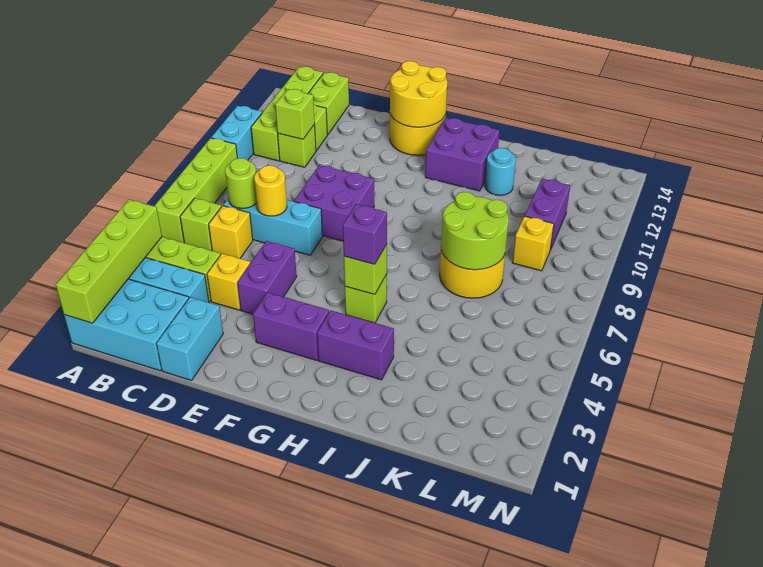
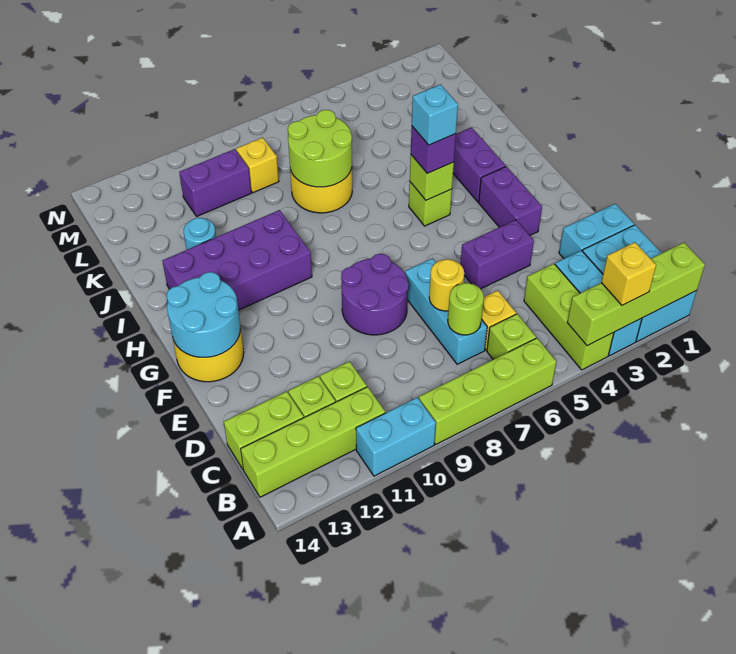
lime 1x1 brick [275,89,315,139] -> none
yellow 1x1 brick [207,254,250,310] -> yellow 1x1 brick moved to [601,242,656,305]
purple 2x2 brick [294,165,374,241] -> purple 2x2 round brick [341,254,409,335]
yellow 2x2 round brick [390,61,447,127] -> cyan 2x2 round brick [166,272,241,357]
none -> cyan 1x1 brick [412,84,458,145]
purple 2x2 brick [425,118,500,191] -> purple 2x4 brick [163,210,312,310]

